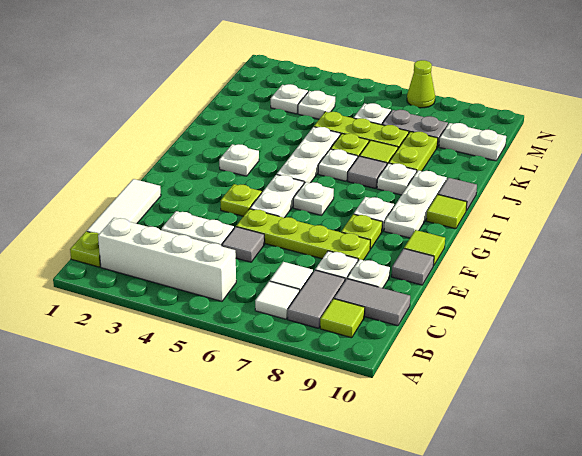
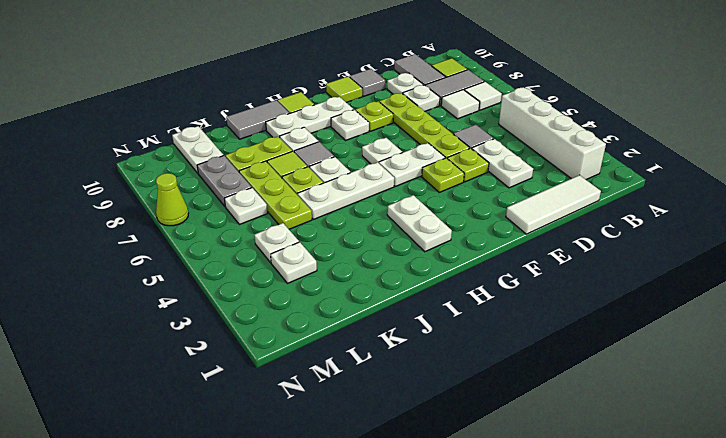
lime 1x1 plate [70,231,101,267] -> lime 1x1 plate moved to [447,148,489,182]
white 1x1 plate [219,144,259,176] -> white 1x2 plate [387,195,452,252]
grey 1x1 tile [438,178,477,211] -> grey 1x2 tile [226,100,289,139]

